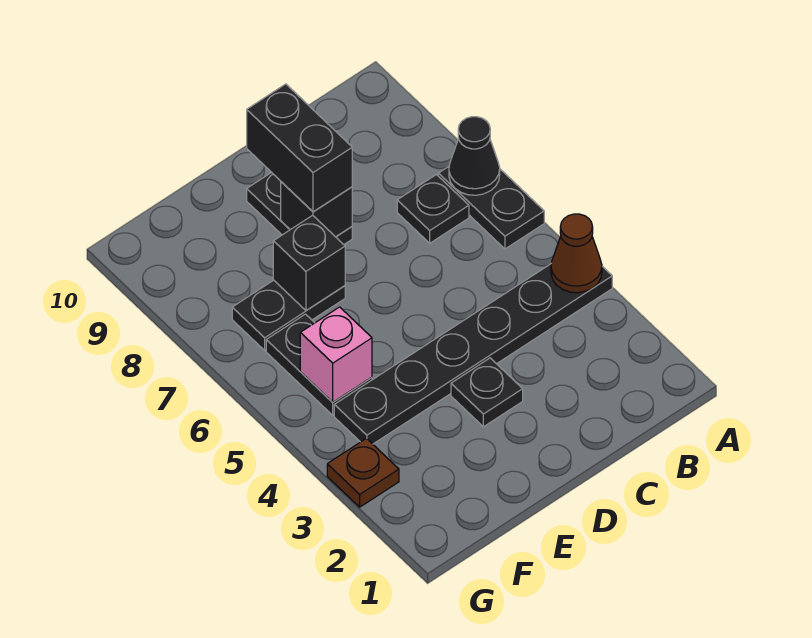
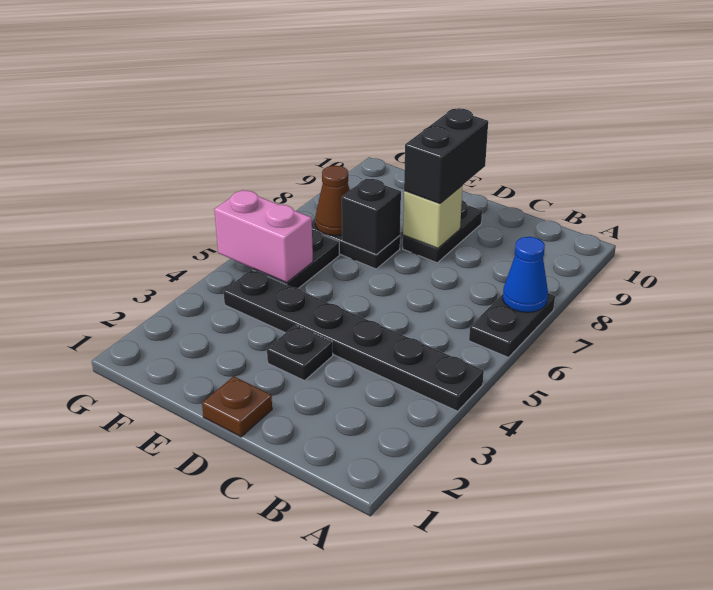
brown 1x1 cone [551,214,602,293] -> brown 1x1 cone moved to [315,166,350,236]
black 1x1 cone [449,117,500,195] -> blue 1x1 cone [503,237,548,312]
black 1x1 plate [397,175,469,243] -> none
black 1x1 brick [281,182,352,237] -> tan 1x1 brick [403,186,463,248]
pink 1x1 brick [300,307,372,402] -> pink 1x2 brick [214,190,313,283]
brown 1x1 plate [327,438,399,507] -> brown 1x1 plate moved to [202,376,272,437]

